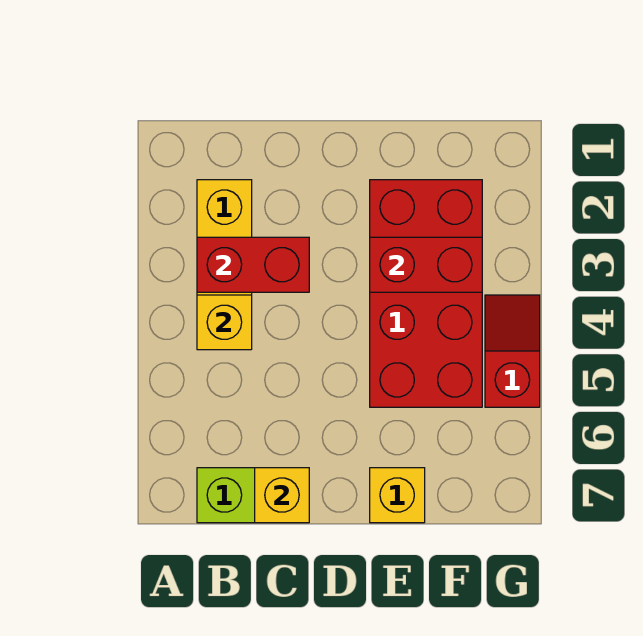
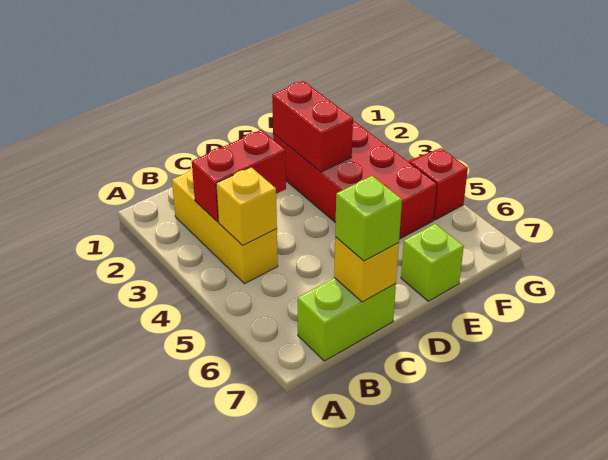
none -> lime 1x1 brick [335,176,402,261]
red 1x2 brick [370,237,482,292] -> red 1x2 brick turned to [272,81,353,172]
yellow 1x1 brick [370,468,425,523] -> lime 1x1 brick [401,224,464,301]

